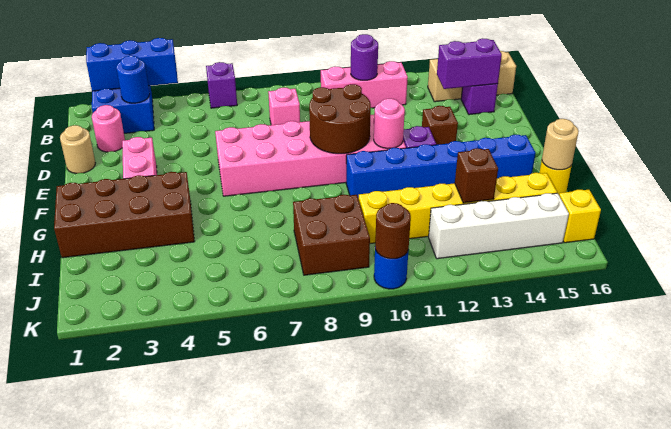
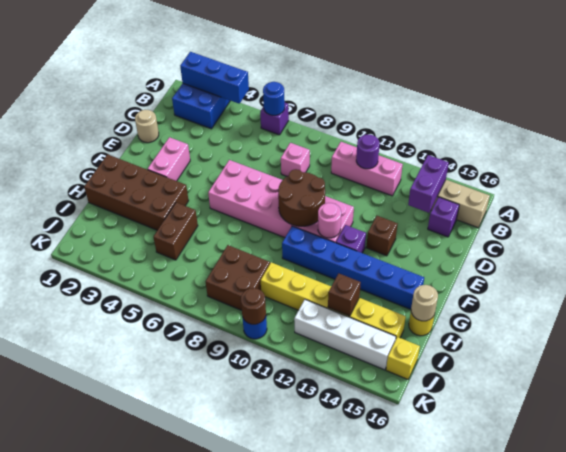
blue 1x1 round brick [116,56,150,103] -> blue 1x1 round brick moved to [263,82,285,115]
pink 1x1 round brick [92,105,125,152] -> none
purple 1x2 brick [437,38,502,89] -> purple 1x2 brick turned to [408,155,449,213]
none -> brown 1x2 brick [153,202,198,260]

